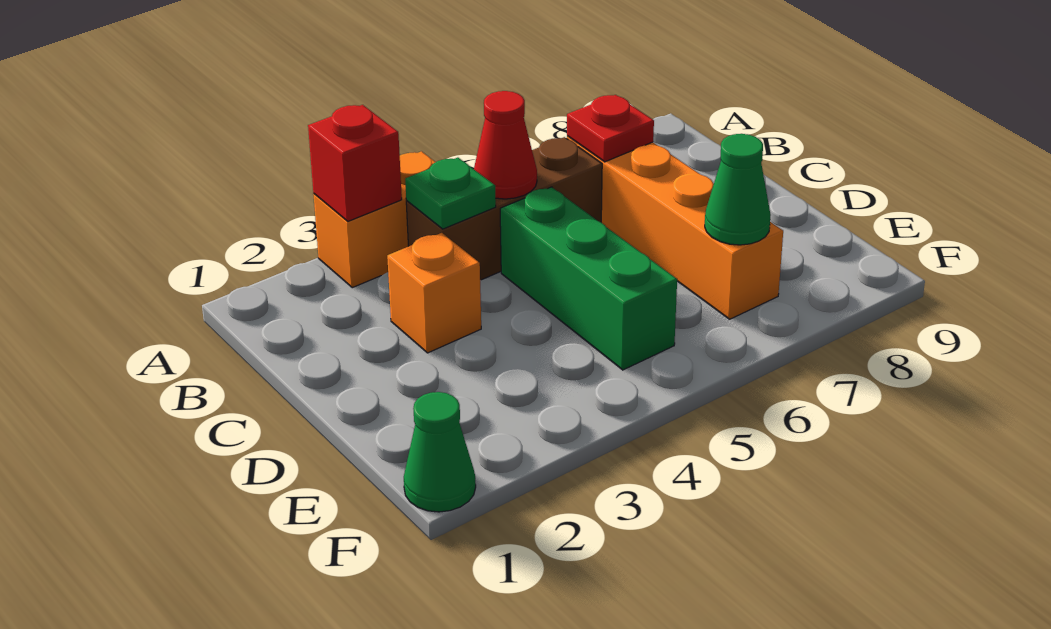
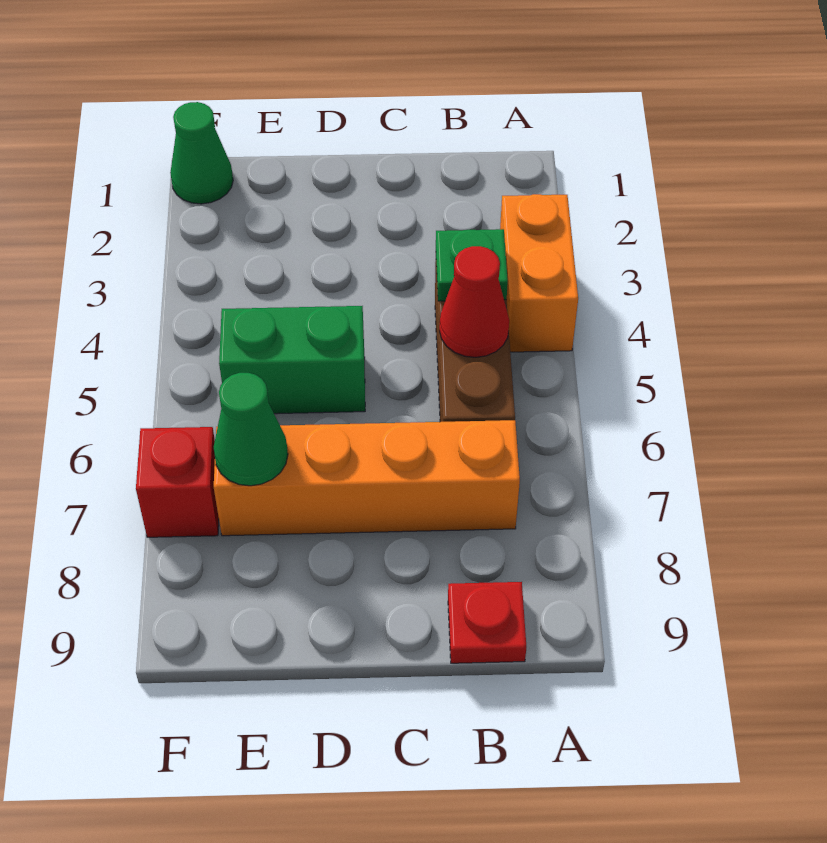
red 1x1 brick [308,105,402,221] -> red 1x1 brick moved to [136,427,219,537]
red 1x1 plate [567,95,654,162] -> red 1x1 plate moved to [448,582,526,663]
orange 1x1 brick [387,233,481,353] -> none
green 1x3 brick [500,187,677,370] -> green 1x2 brick [219,306,365,414]

